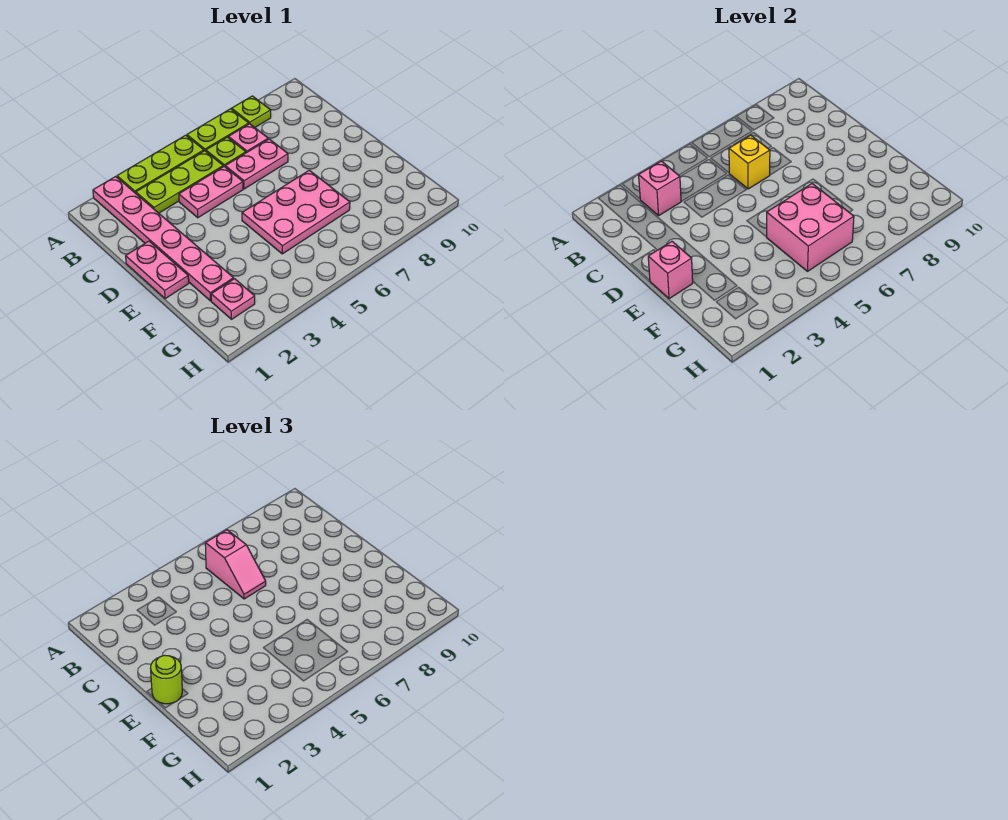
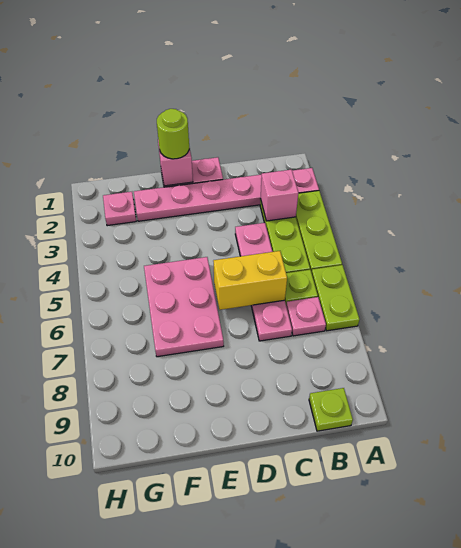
lime 1x1 plate [232,96,271,127] -> lime 1x1 plate moved to [309,388,353,431]
pink 1x2 slope [205,530,266,599] -> none
yellow 1x1 brick [729,135,770,189] -> yellow 1x2 brick [214,251,287,310]
pink 2x2 brick [767,184,854,271] -> none

